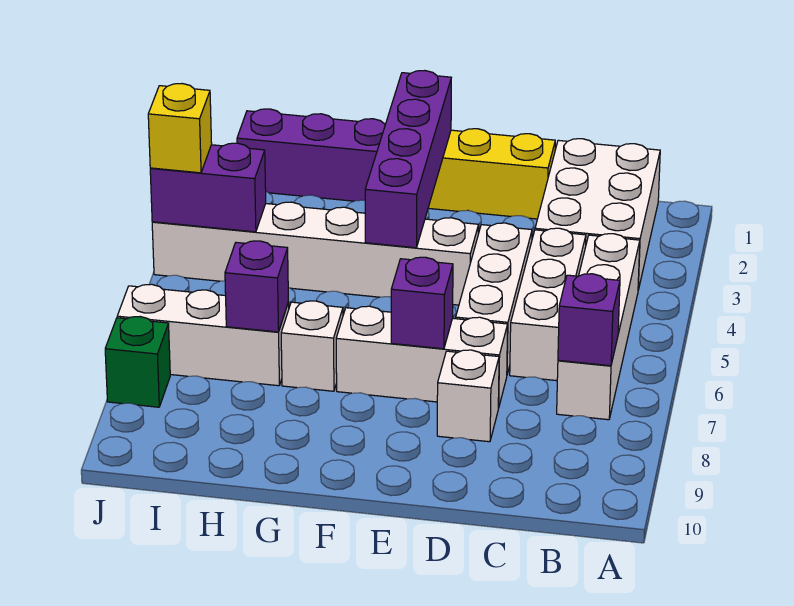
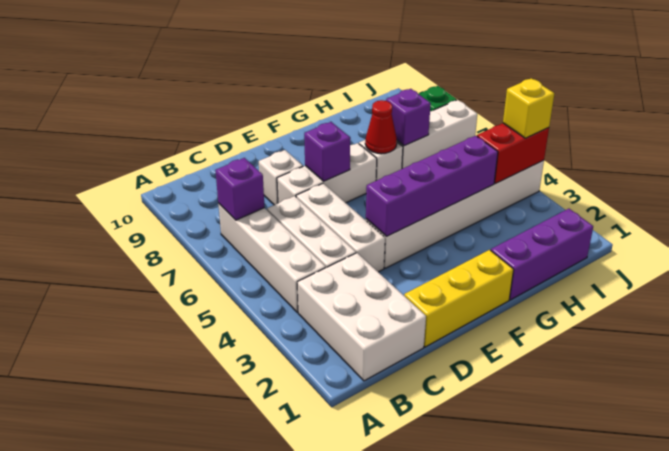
purple 1x4 brick [365,71,451,248] -> purple 1x4 brick turned to [366,135,498,236]
none -> red 1x1 cone [365,100,397,154]
purple 1x2 brick [150,143,266,232] -> red 1x2 brick [477,123,549,184]

